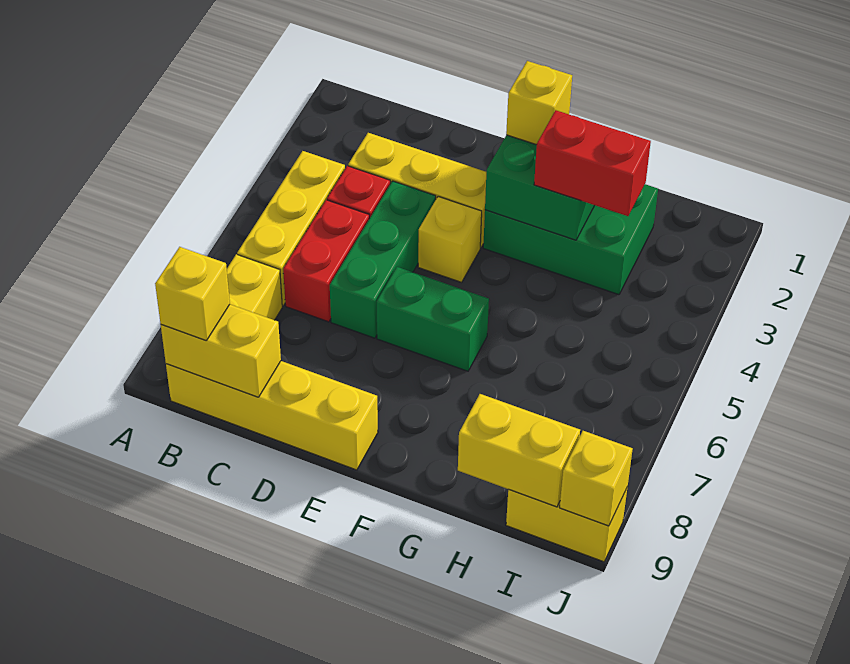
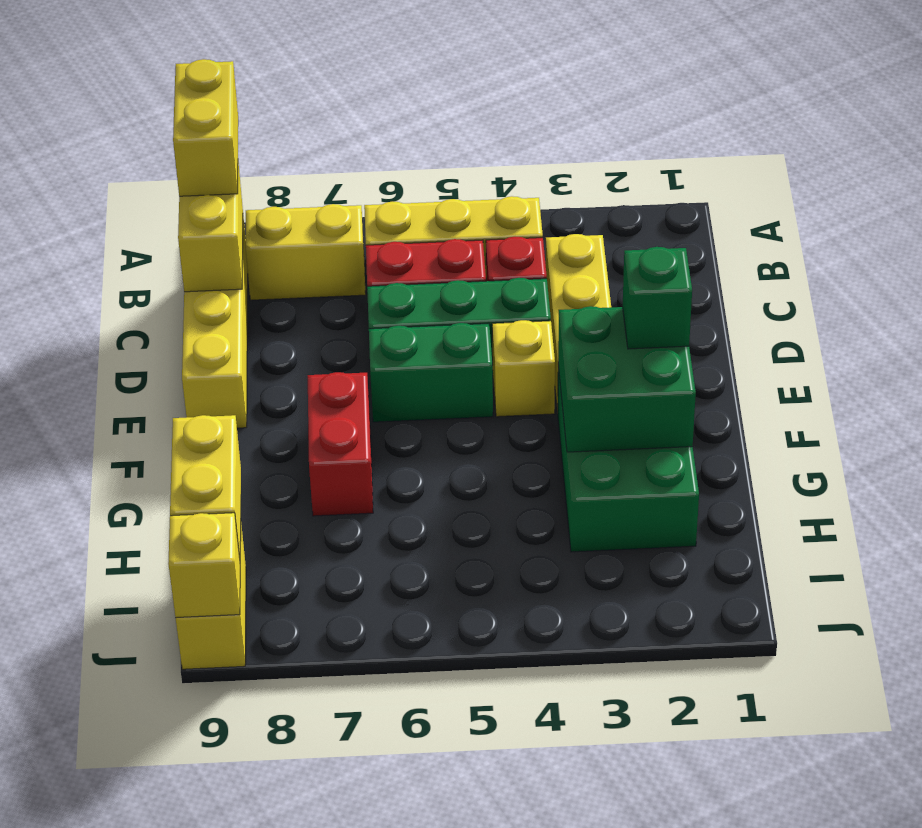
yellow 1x1 brick [155,247,230,340] -> yellow 1x2 brick [173,59,238,196]
green 1x2 brick [377,267,489,371] -> green 1x2 brick turned to [369,323,493,422]
yellow 1x1 brick [506,61,572,145] -> green 1x1 brick [623,247,692,349]
red 1x2 brick [534,110,651,216] -> red 1x2 brick moved to [308,372,373,516]

